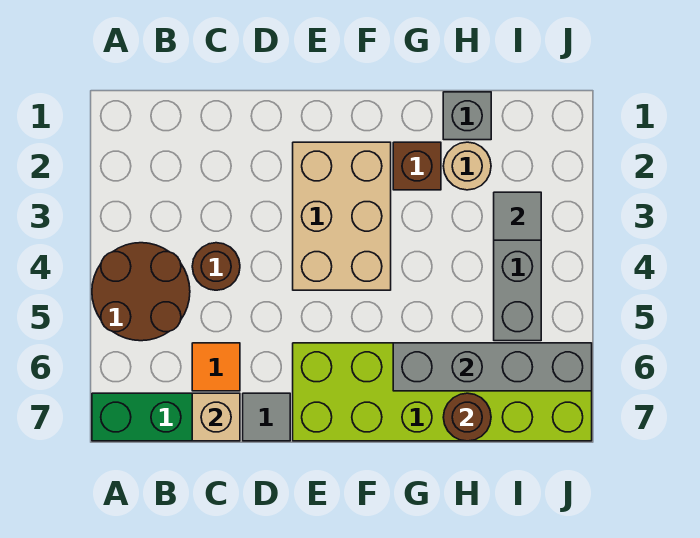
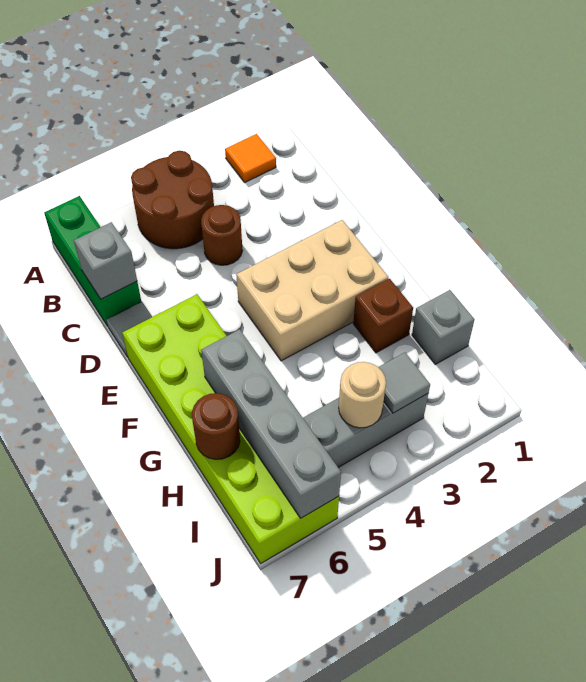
orange 1x1 tile [192,343,240,391] -> orange 1x1 tile moved to [225,134,276,182]
tan 1x1 brick [192,393,240,441] -> grey 1x1 brick [74,222,137,299]
tan 1x1 round brick [443,142,491,190] -> tan 1x1 round brick moved to [339,362,386,428]

